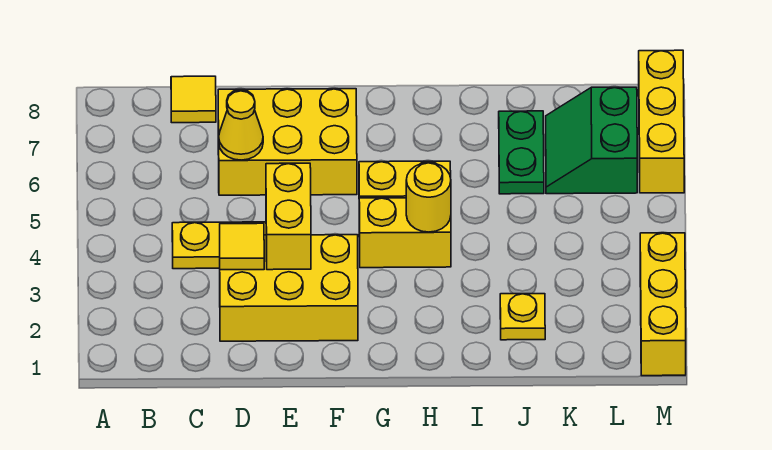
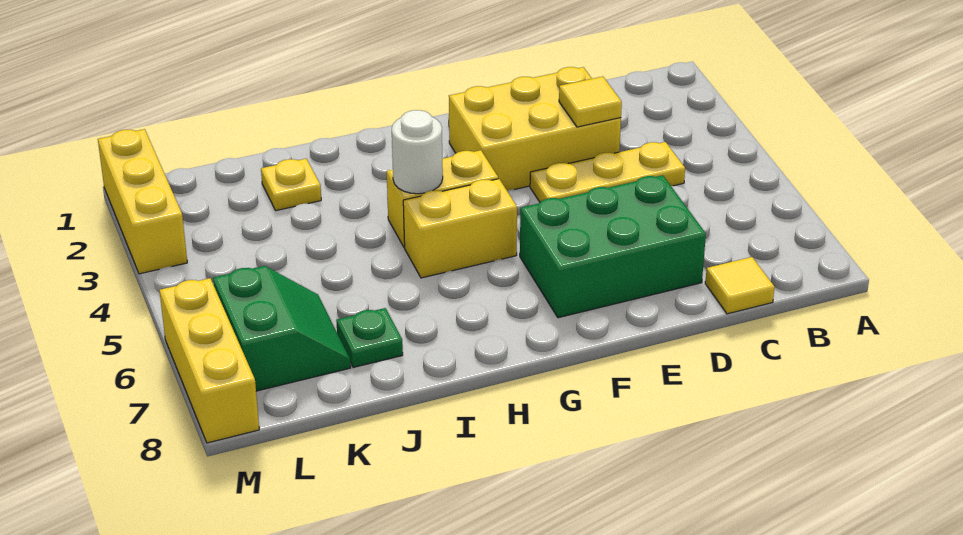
yellow 2x3 brick [218,89,357,195] -> green 2x3 brick [520,175,706,318]
yellow 1x1 cone [219,91,263,160] -> none
yellow 1x2 brick [266,163,311,270] -> none
yellow 1x1 round brick [406,163,451,232] -> white 1x1 round brick [392,110,443,194]
green 1x2 plate [499,111,544,194] -> green 1x1 plate [336,308,403,368]

